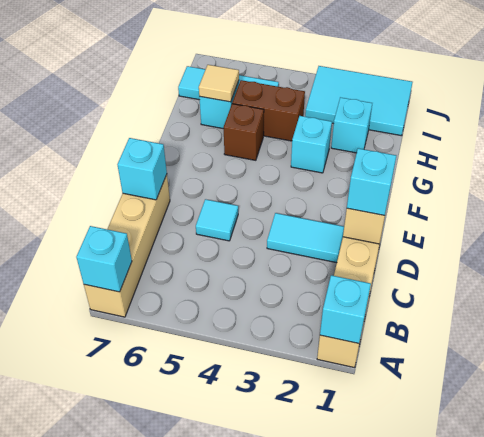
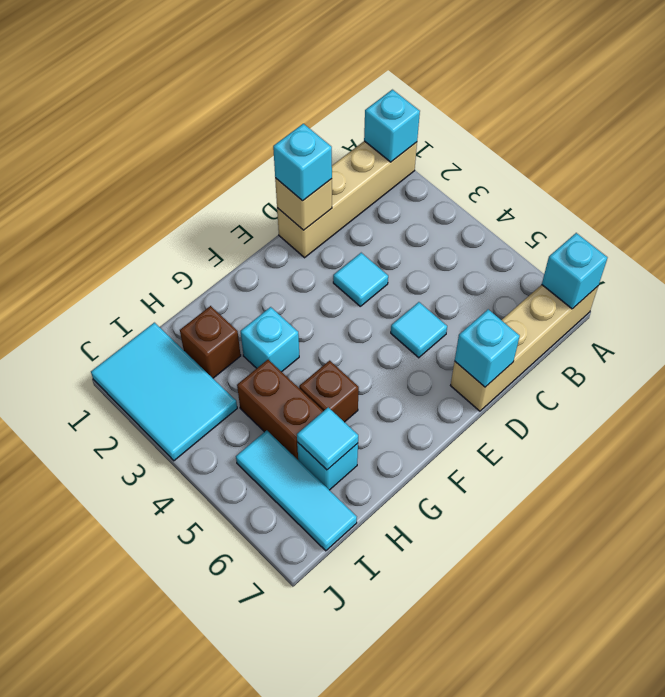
cyan 1x2 tile [267,213,344,263] -> cyan 1x1 tile [333,253,388,306]
cyan 1x1 brick [331,97,372,153] -> brown 1x1 brick [180,306,241,378]
tan 1x1 tile [199,65,239,102] -> cyan 1x1 tile [297,407,358,470]

